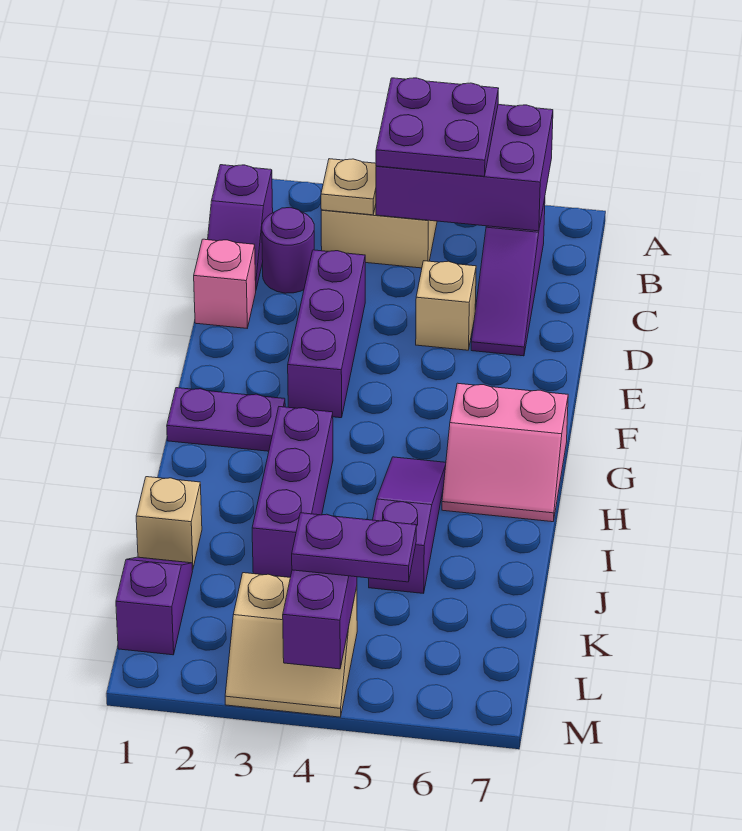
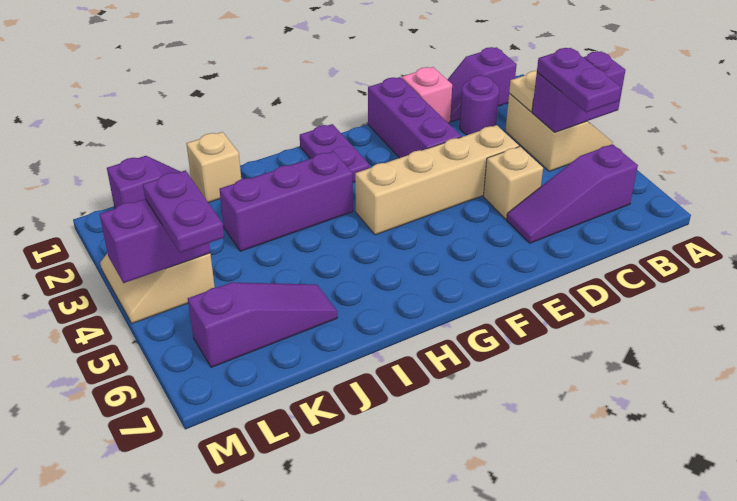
purple 2x3 brick [376,105,553,231] -> purple 1x2 brick [532,51,625,132]
purple 2x2 plate [376,78,499,176] -> purple 1x2 plate [537,48,621,112]
purple 1x3 brick [288,250,365,418] -> purple 1x3 brick turned to [368,77,461,158]
none -> tan 1x4 brick [355,125,519,235]
pink 2x2 slope [442,383,568,522] -> none
purple 1x3 slope [369,457,446,593] -> purple 1x3 slope moved to [188,282,337,367]

